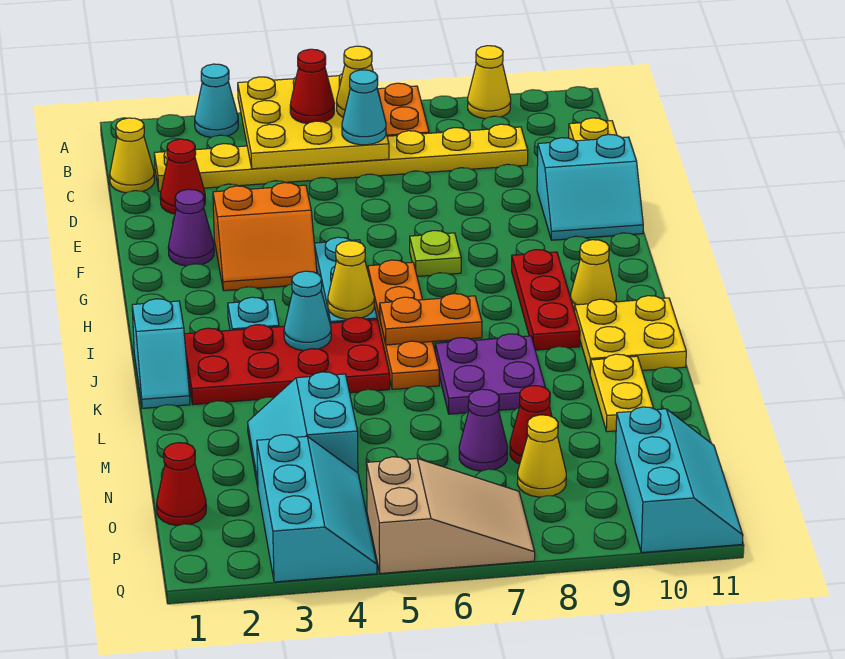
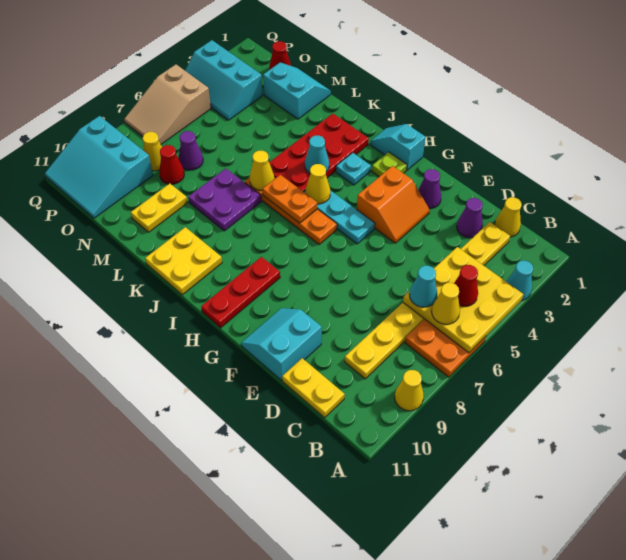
red 1x1 cone [160,139,205,214] -> purple 1x1 cone [457,198,483,238]
orange 2x2 slope [213,182,317,291] -> orange 2x2 slope turned to [357,166,430,243]
lime 1x1 plate [410,231,461,276] -> lime 1x1 plate moved to [372,152,407,177]
red 1x3 plate [512,250,580,350] -> red 1x3 plate turned to [201,257,280,328]
yellow 1x1 cone [570,240,616,312] -> yellow 1x1 cone moved to [250,151,274,190]
cyan 1x2 slope [132,299,190,408] -> cyan 1x2 slope moved to [370,124,426,170]
orange 1x2 plate [380,294,482,345] -> orange 1x2 plate turned to [262,175,317,223]
yellow 1x2 plate [590,354,653,432] -> yellow 1x2 plate turned to [131,183,187,232]
cyan 2x2 slope [248,372,358,487] -> cyan 2x2 slope moved to [263,63,331,119]
cyan 2x3 slope [615,407,743,553] -> cyan 3x3 slope [45,116,153,218]

